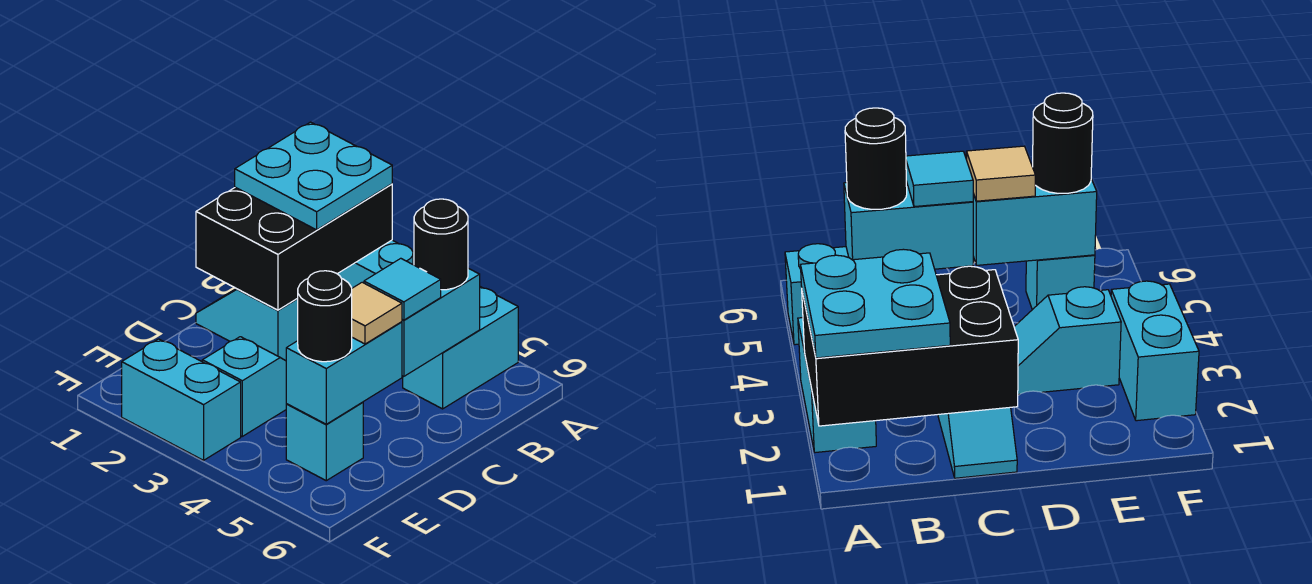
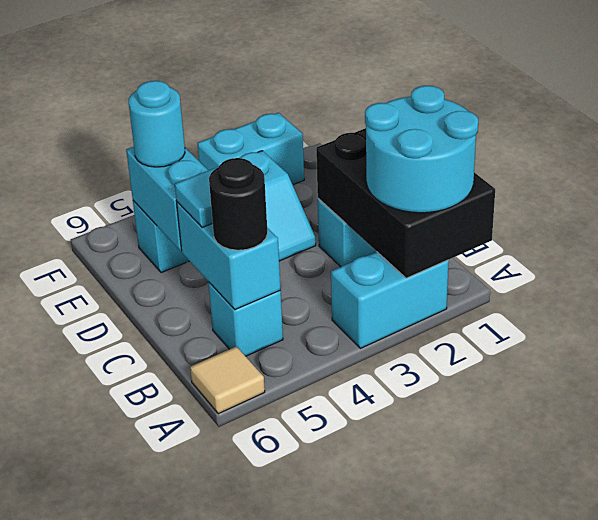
cyan 2x2 plate [235,122,392,230] -> cyan 2x2 round brick [365,86,478,213]
cyan 1x2 brick [403,287,518,409] -> cyan 1x1 brick [208,282,283,356]
tan 1x1 tile [352,282,402,344] -> tan 1x1 tile moved to [190,346,265,414]
black 1x1 round brick [298,271,352,362] -> cyan 1x1 round brick [129,81,185,167]

